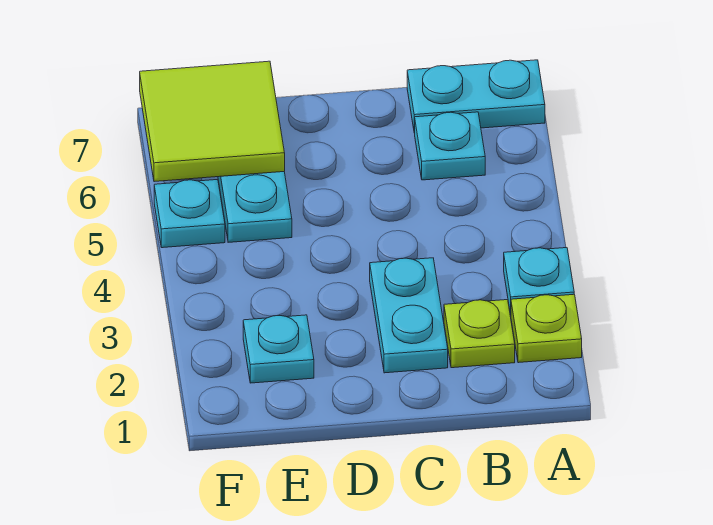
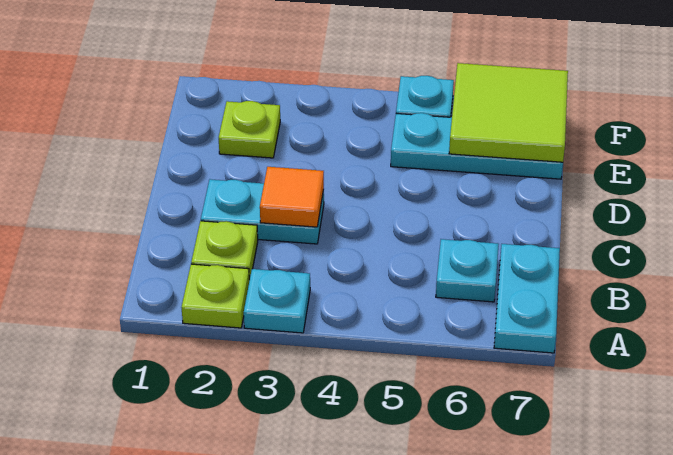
none -> orange 1x1 tile [260,167,324,227]
cyan 1x1 plate [243,315,314,383] -> lime 1x1 plate [219,101,280,158]

